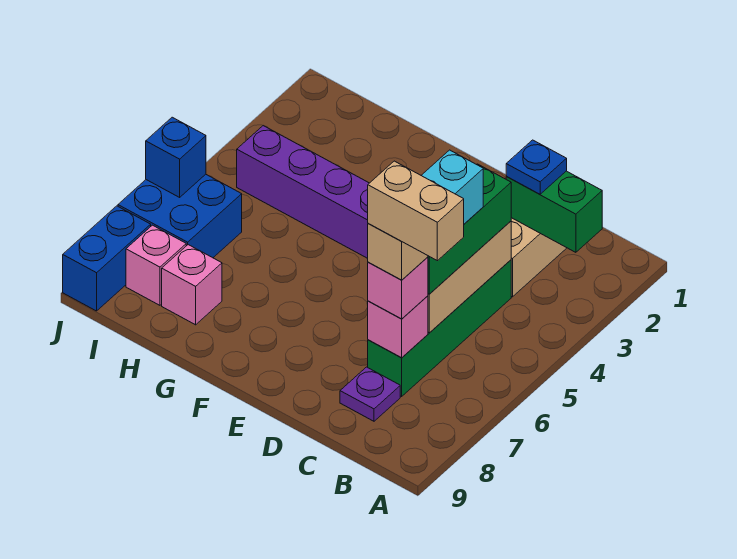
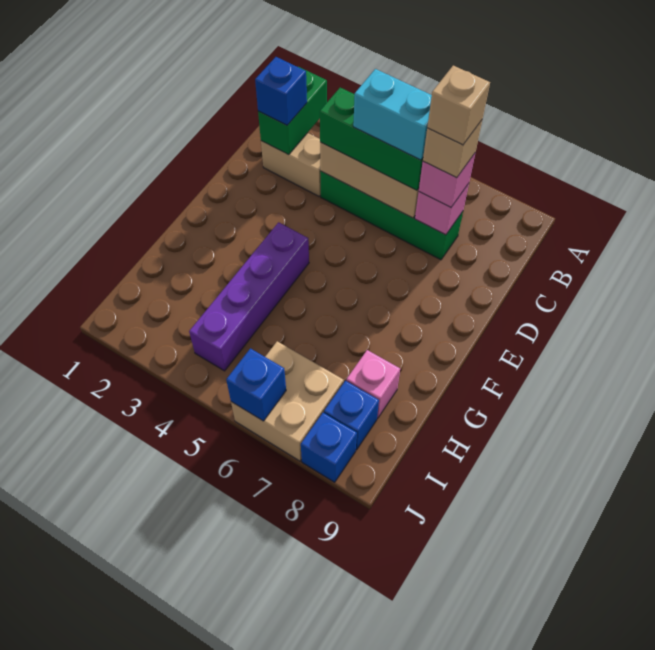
tan 1x2 brick [368,161,464,261] -> tan 1x1 brick [427,66,490,145]
blue 1x1 plate [506,140,567,194] -> blue 1x1 brick [255,57,307,125]
purple 1x1 plate [340,367,400,421] -> none
blue 2x2 brick [118,174,242,258] -> tan 2x2 brick [231,341,344,461]
pink 1x1 brick [126,225,186,305] -> blue 1x1 brick [324,381,379,450]
blue 1x2 brick [63,206,151,311] -> blue 1x1 brick [301,413,357,482]

